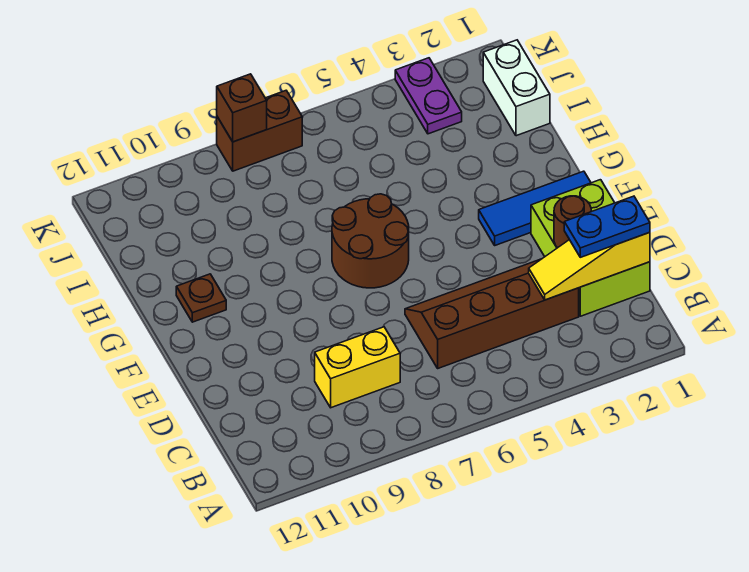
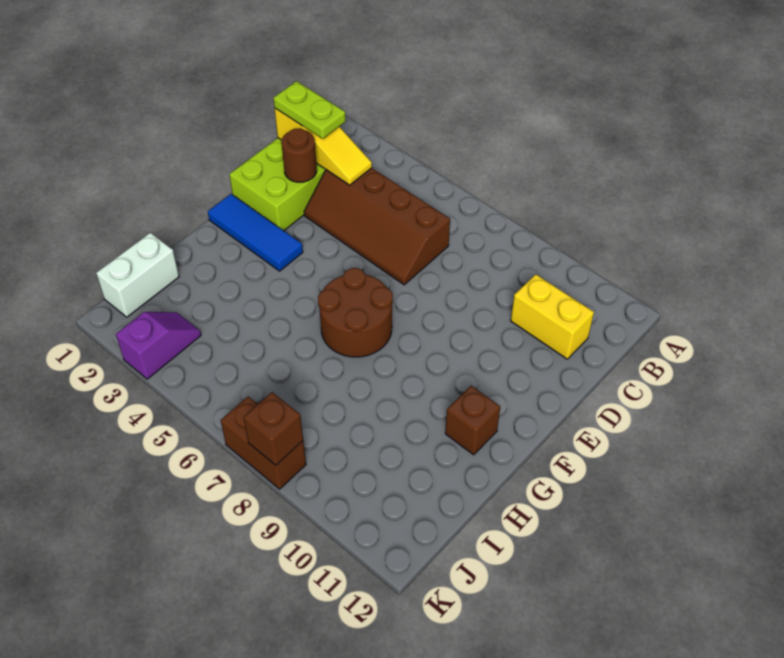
blue 1x2 plate [564,196,650,257] -> lime 1x2 plate [273,81,346,139]
yellow 1x2 brick [315,327,400,408] -> yellow 1x2 brick moved to [511,274,594,359]
brown 1x1 plate [176,274,226,322] -> brown 1x1 brick [445,386,500,455]
purple 1x2 plate [395,58,462,134] -> purple 1x2 slope [116,312,201,379]

